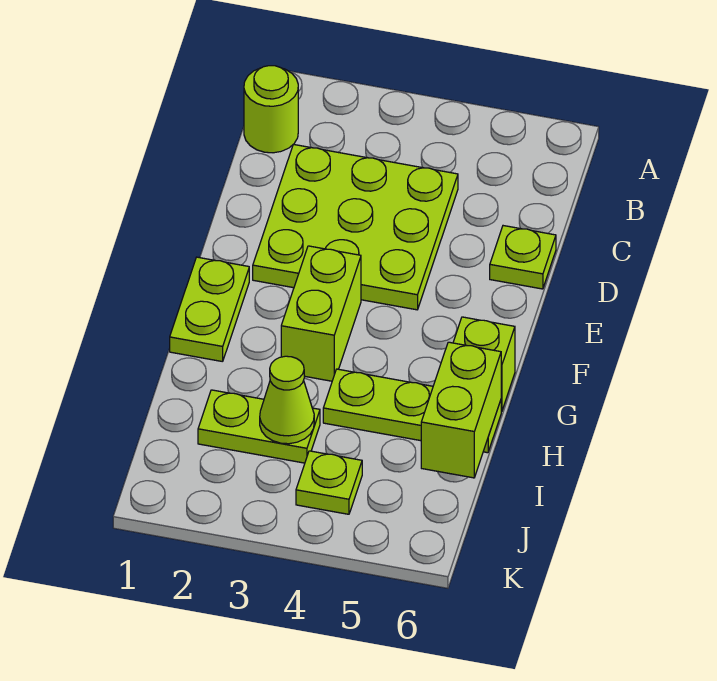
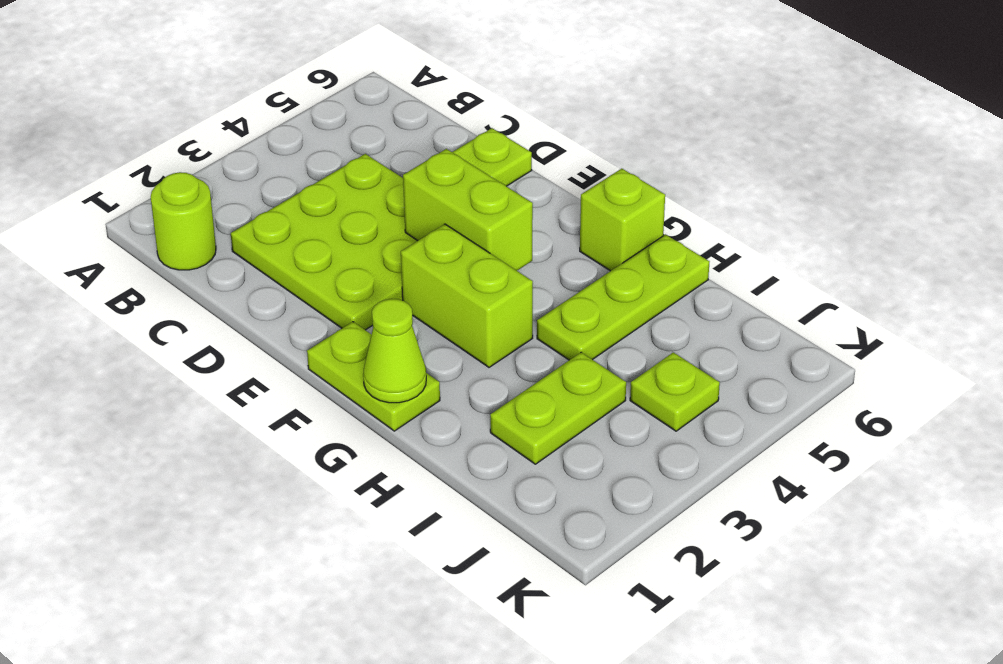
lime 1x2 brick [421,342,501,478] -> lime 1x2 brick moved to [403,149,533,271]
lime 1x1 cone [260,356,314,444] -> lime 1x1 cone moved to [363,299,426,403]

